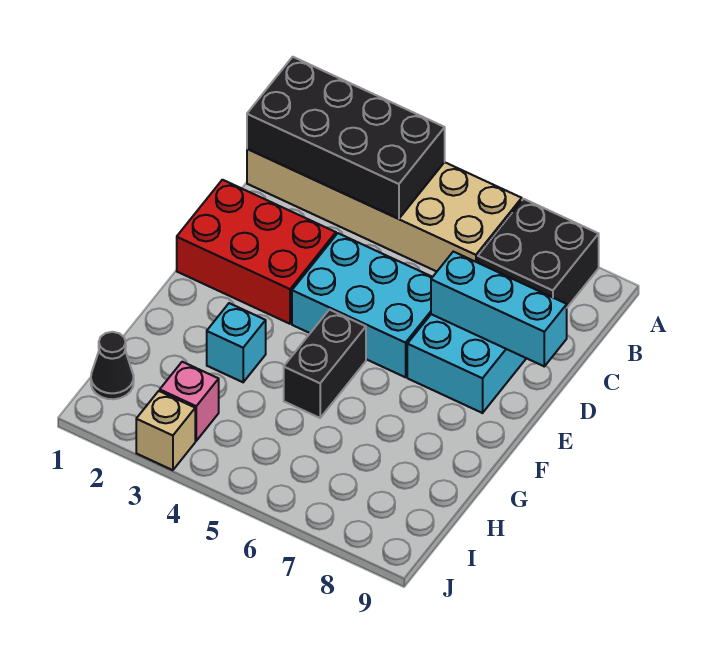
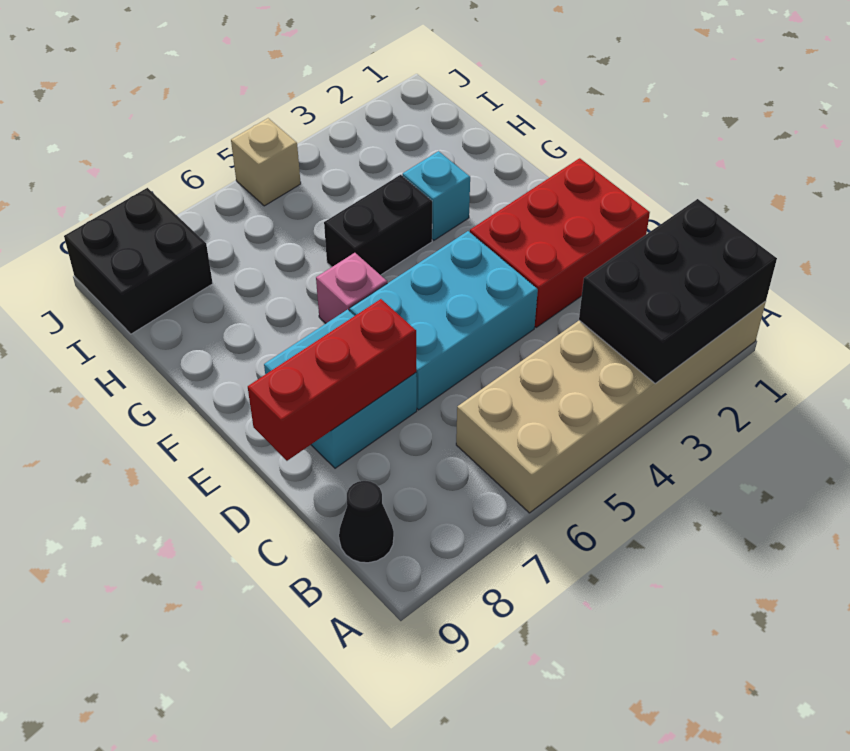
black 2x4 brick [247,57,445,219] -> black 2x3 brick [579,199,777,384]
black 2x2 brick [478,199,599,307] -> black 2x2 brick moved to [64,188,213,334]
cyan 1x3 brick [431,252,567,366] -> red 1x3 brick [248,299,416,461]
black 1x2 brick [284,310,366,418] -> black 1x2 brick turned to [324,175,432,275]
black 1x1 cone [91,332,134,399] -> black 1x1 cone moved to [339,481,394,563]
pink 1x1 brick [160,362,219,441] -> pink 1x1 brick moved to [316,253,387,323]
tan 1x1 brick [136,391,195,470] -> tan 1x1 brick moved to [231,118,301,206]

